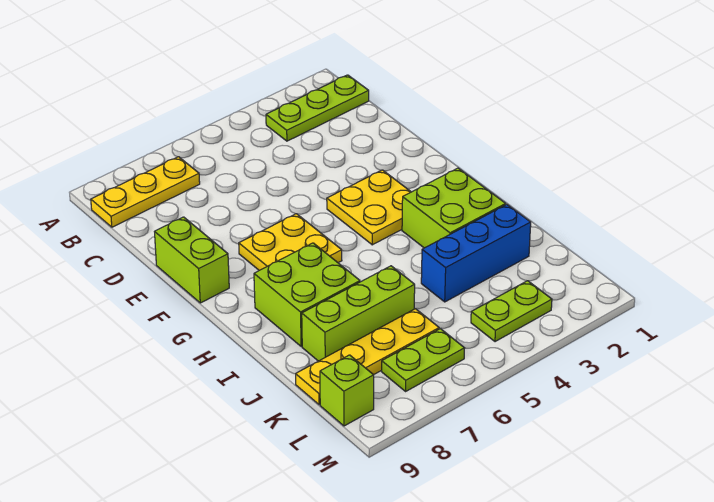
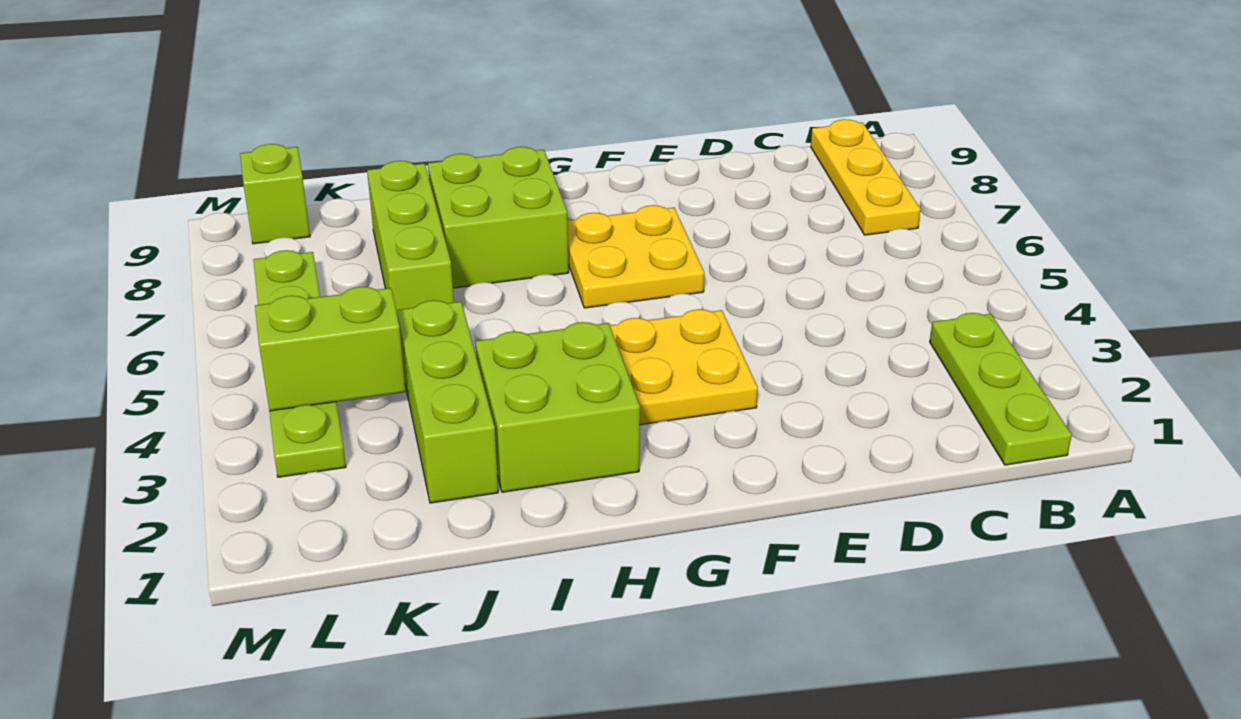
lime 1x2 brick [155,217,229,303] -> lime 1x2 brick moved to [255,287,406,411]
blue 1x3 brick [421,205,531,302] -> lime 1x3 brick [397,300,498,503]
yellow 1x4 plate [296,309,439,405] -> none

